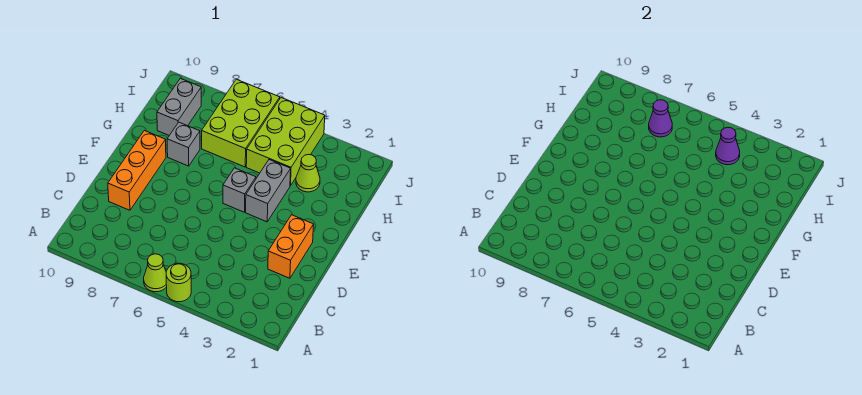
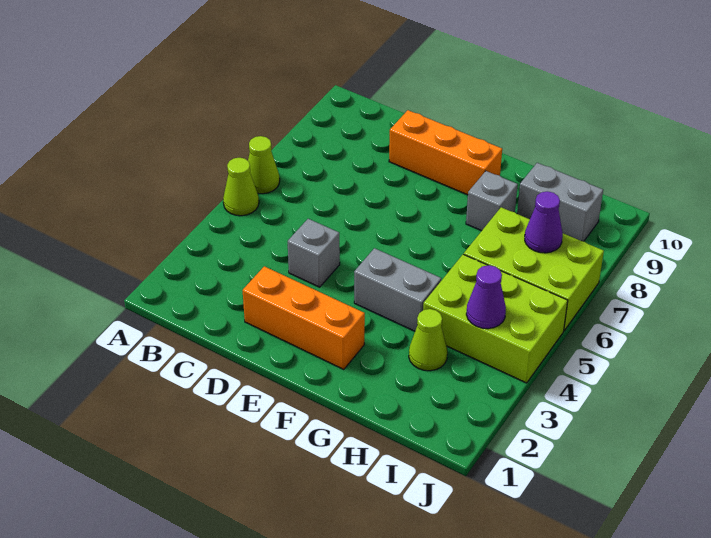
lime 1x1 round brick [166,263,191,302] -> lime 1x1 cone [223,158,259,216]
orange 1x2 brick [268,215,314,278] -> orange 1x3 brick [243,266,365,370]
grey 1x1 brick [223,168,256,212] -> grey 1x1 brick moved to [288,219,340,287]

